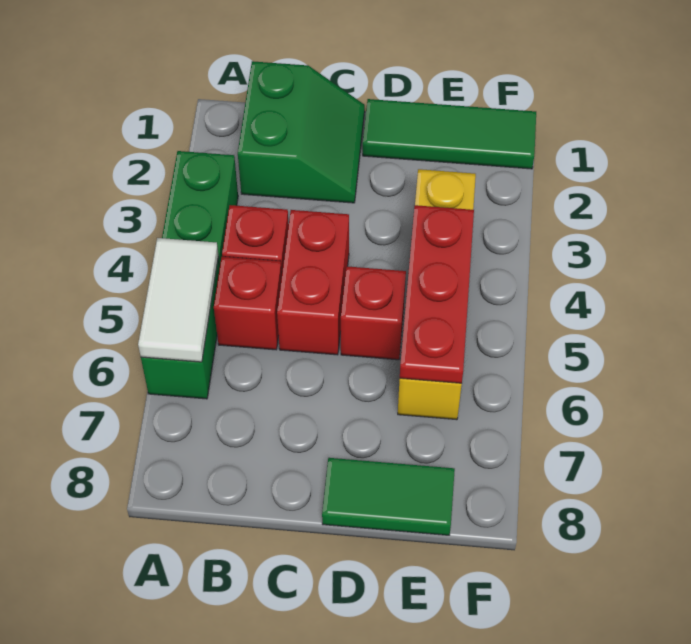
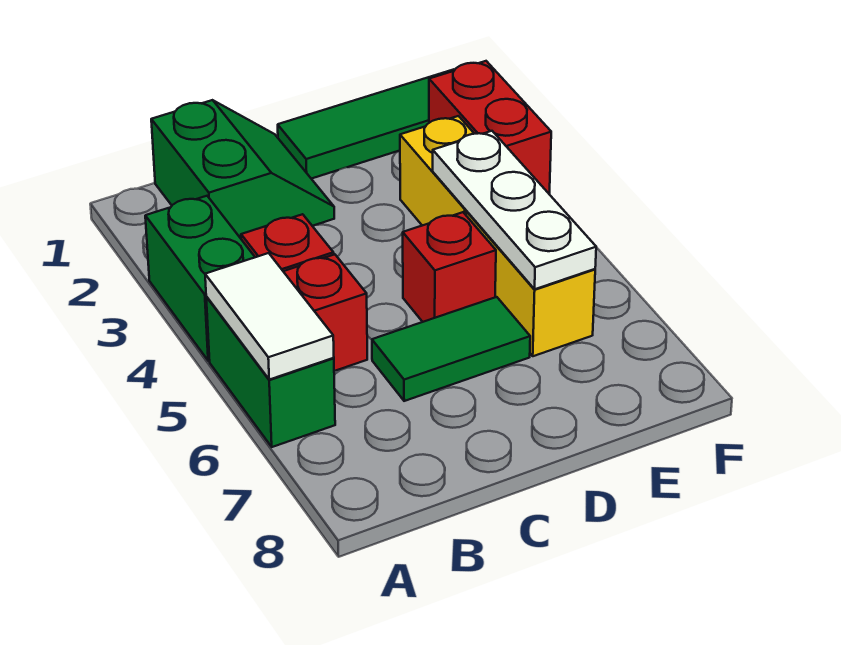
red 1x2 brick [277,210,349,355] -> red 1x2 brick moved to [429,61,551,194]
green 1x2 tile [322,458,455,535] -> green 1x2 tile moved to [372,297,530,401]
red 1x3 plate [400,205,474,383] -> white 1x3 plate [433,131,596,289]

